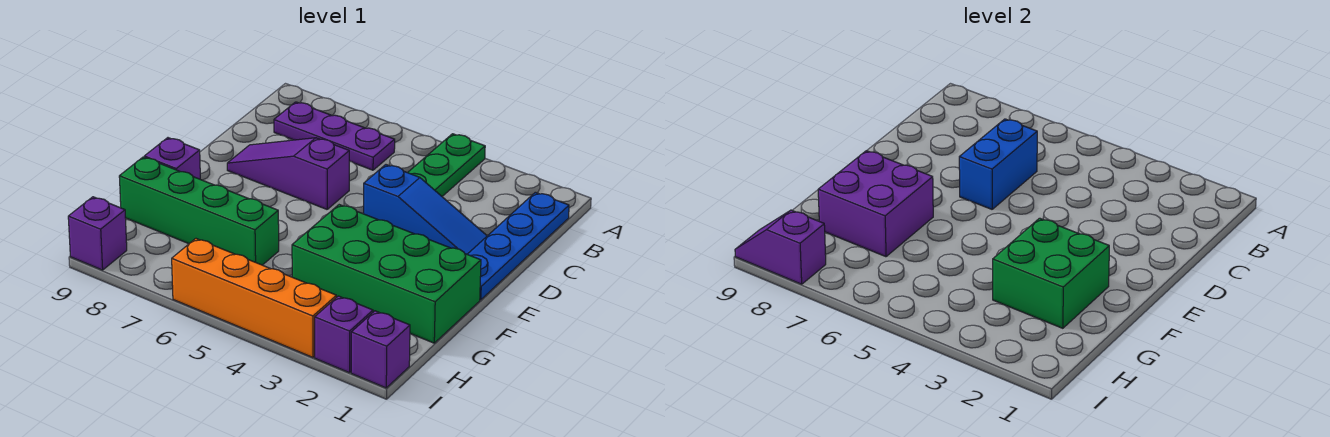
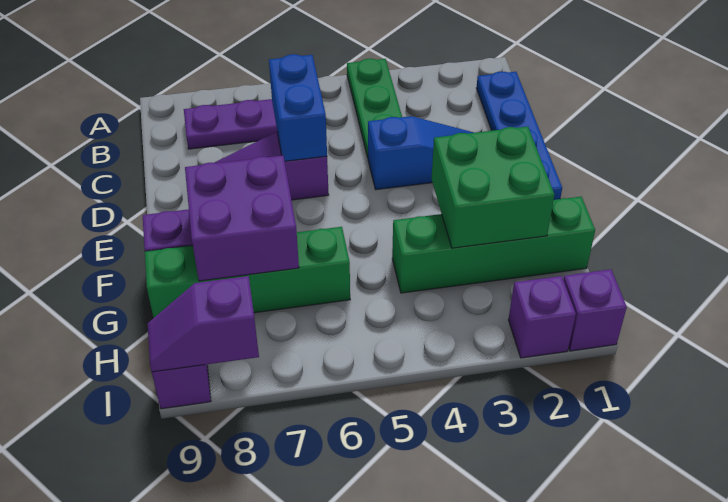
green 2x4 brick [292,205,481,343] -> green 1x4 brick [392,197,595,293]
orange 1x4 brick [172,239,336,357] -> none

